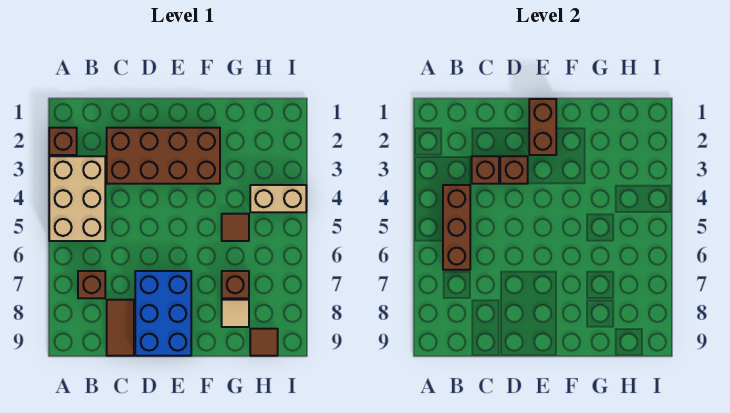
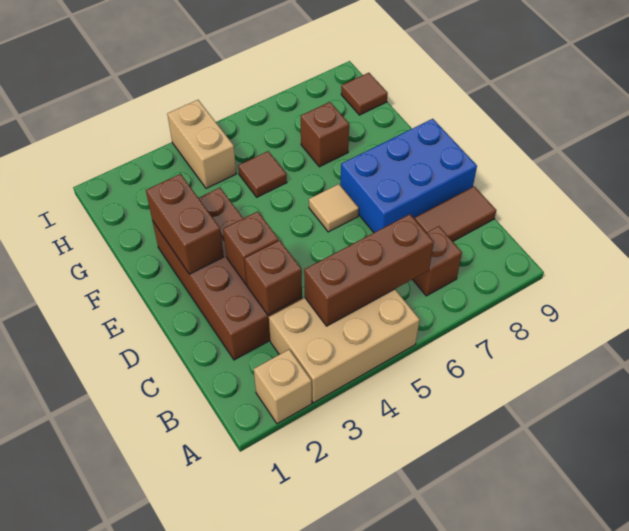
brown 1x1 brick [49,128,77,155] -> tan 1x1 brick [254,350,312,424]
brown 1x2 brick [529,99,556,155] -> brown 1x2 brick turned to [146,174,224,274]
tan 1x1 tile [222,300,249,327] -> tan 1x1 tile moved to [309,184,359,232]

